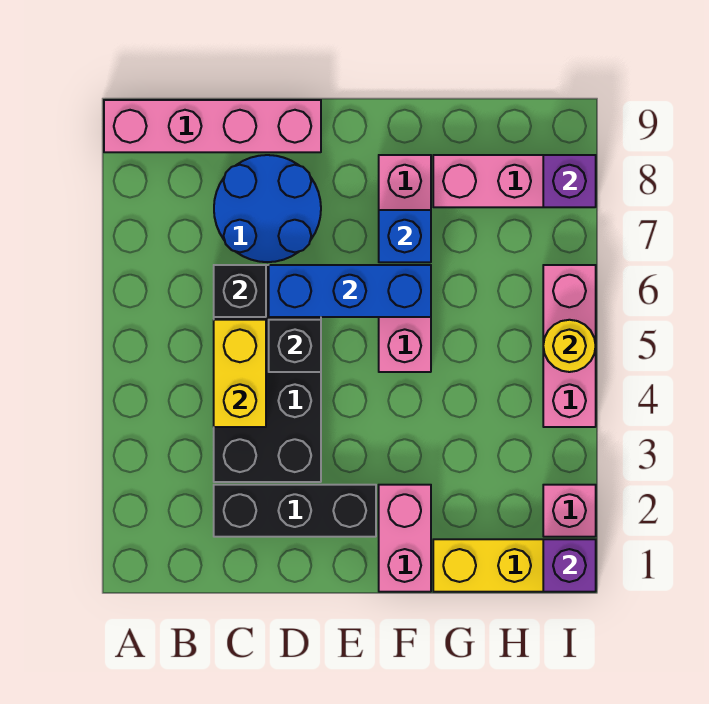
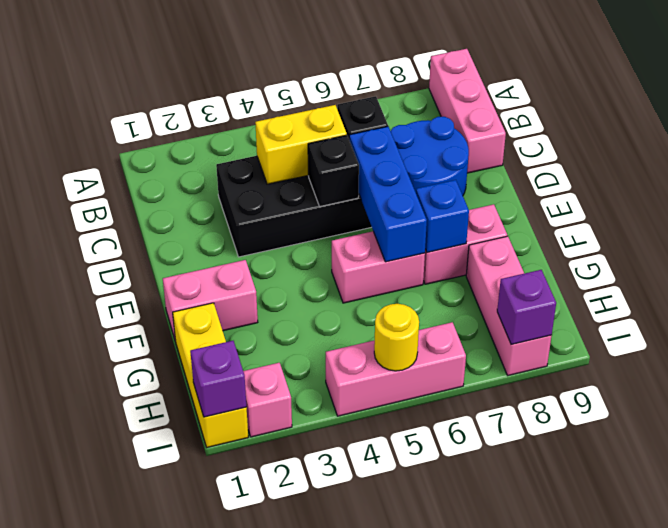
pink 1x4 brick [104,100,321,152] -> pink 1x3 brick [429,49,506,173]
black 1x3 brick [214,485,376,537] -> none

